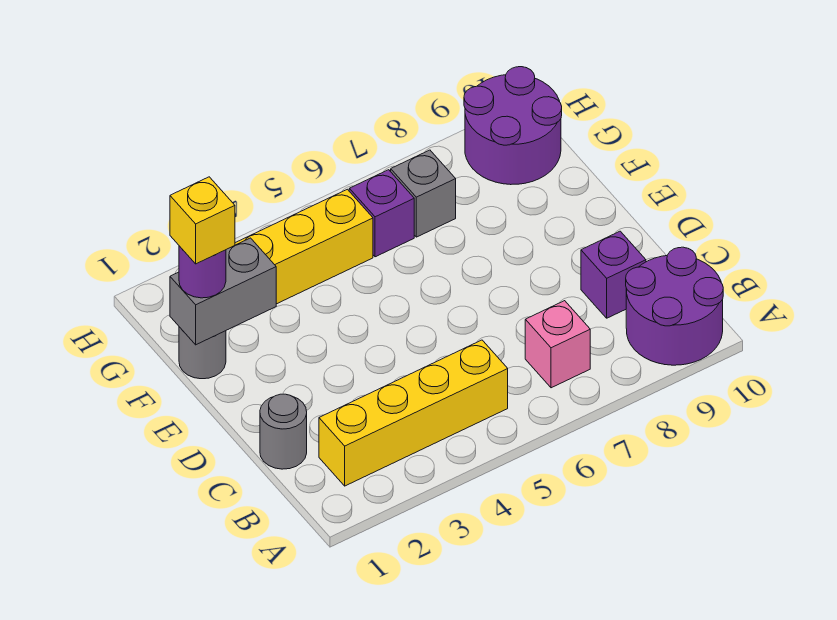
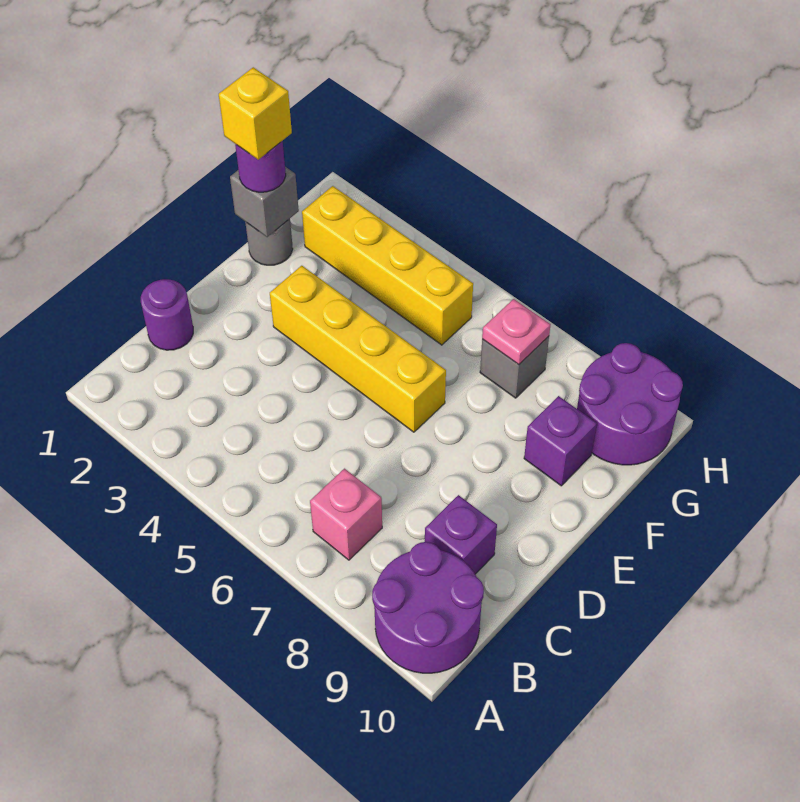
yellow 1x4 brick [319,340,508,486] -> yellow 1x4 brick moved to [270,266,446,432]
grey 1x1 round brick [260,394,307,469] -> purple 1x1 round brick [141,279,193,350]
grey 1x2 brick [170,238,276,345] -> grey 1x1 brick [230,167,299,237]
purple 1x1 brick [349,170,414,257] -> purple 1x1 brick moved to [524,396,597,486]
none -> pink 1x1 plate [482,299,551,365]

